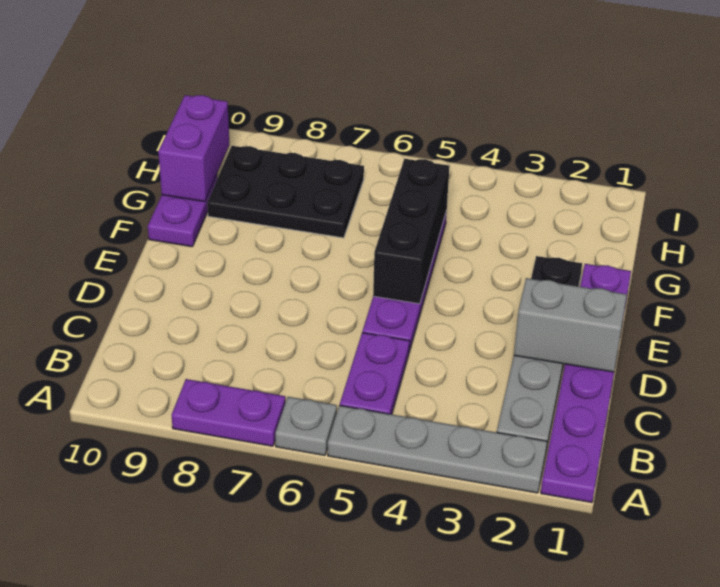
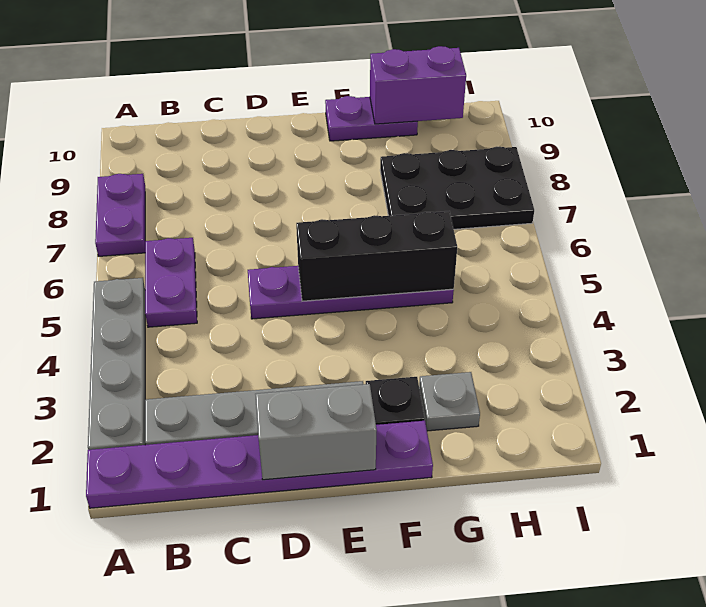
grey 1x1 plate [275,397,337,456] -> grey 1x1 plate moved to [419,372,480,431]
purple 1x2 plate [340,333,410,414] -> purple 1x2 plate turned to [145,238,197,327]
grey 1x2 brick [514,278,627,372] -> grey 1x2 brick turned to [255,384,377,480]
black 2x3 plate [207,146,364,238] -> black 2x3 plate turned to [380,146,534,229]

